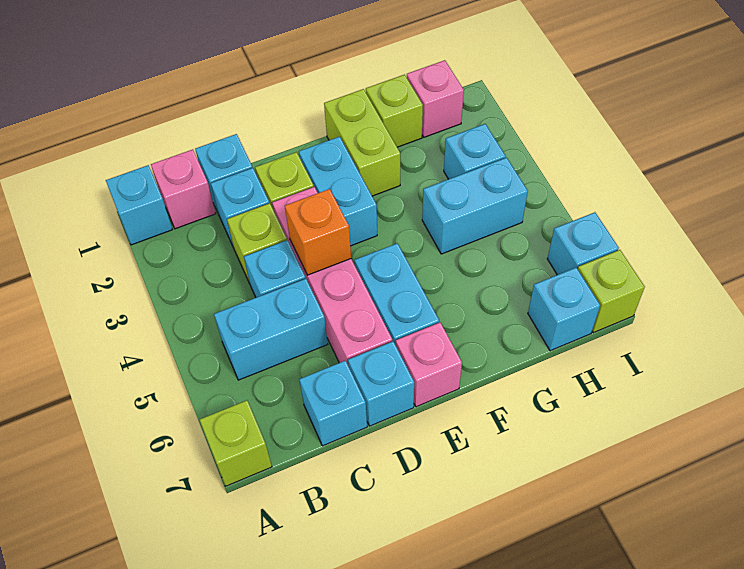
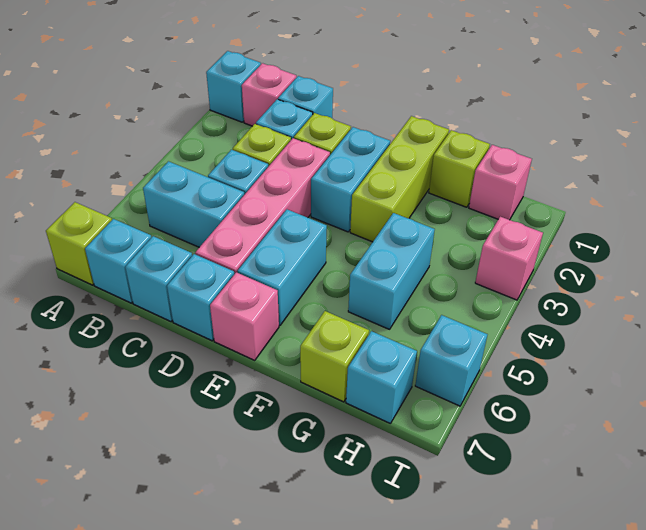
orange 1x1 brick [285,189,351,275] -> none
lime 1x2 brick [324,89,400,196] -> lime 1x3 brick [350,116,449,242]
cyan 1x2 brick [422,158,528,254] -> cyan 1x2 brick turned to [348,213,435,329]
cyan 1x1 brick [444,124,506,179] -> cyan 1x1 brick moved to [85,219,151,303]
none -> pink 1x1 brick [475,217,543,300]
lime 1x1 brick [578,250,645,333] -> lime 1x1 brick moved to [300,311,369,402]

